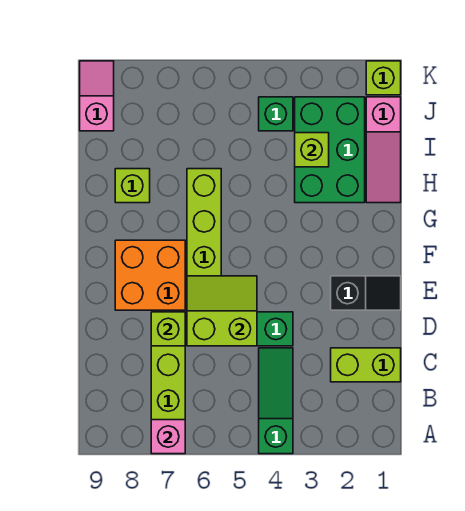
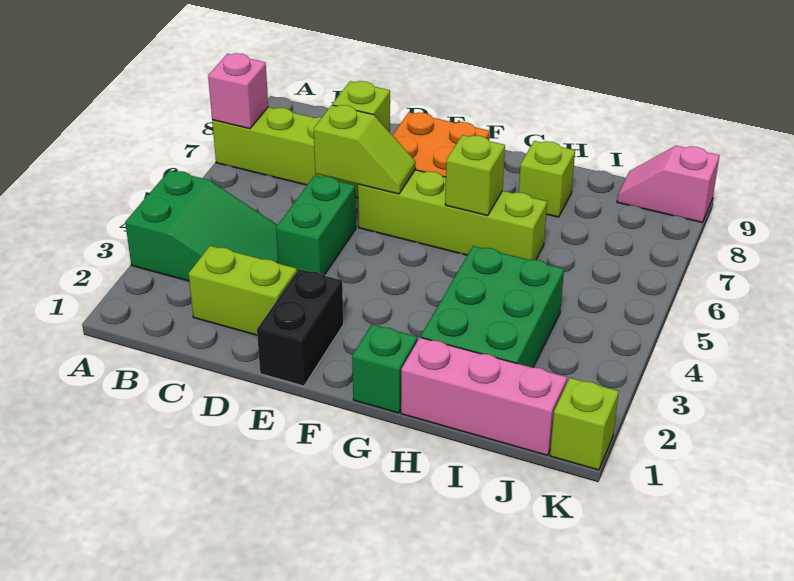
green 1x3 slope [259,348,293,454] -> green 2x3 slope [125,170,278,281]
lime 1x2 brick [331,348,401,382] -> lime 1x2 brick turned to [189,246,297,335]
lime 2x2 slope [187,276,257,346] -> lime 1x2 slope [314,105,416,194]
black 1x2 slope [331,276,401,310] -> black 1x2 brick [257,269,344,386]
pink 1x3 slope [366,97,401,203] -> pink 1x3 brick [401,337,567,455]
green 2x3 brick [295,97,365,203] -> green 2x3 brick turned to [421,246,564,368]
lime 1x1 brick [295,133,329,167] -> lime 1x1 brick moved to [445,135,505,216]
green 1x1 brick [259,97,293,131] -> green 1x1 brick moved to [352,324,417,413]
pink 1x2 slope [80,61,114,131] -> pink 1x2 slope turned to [617,146,720,222]

